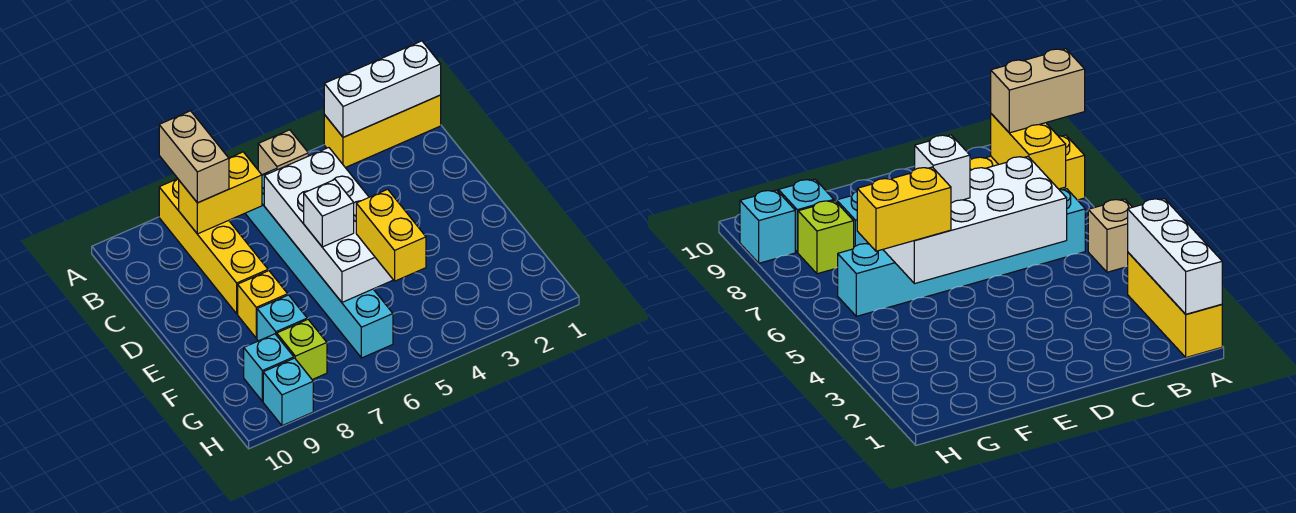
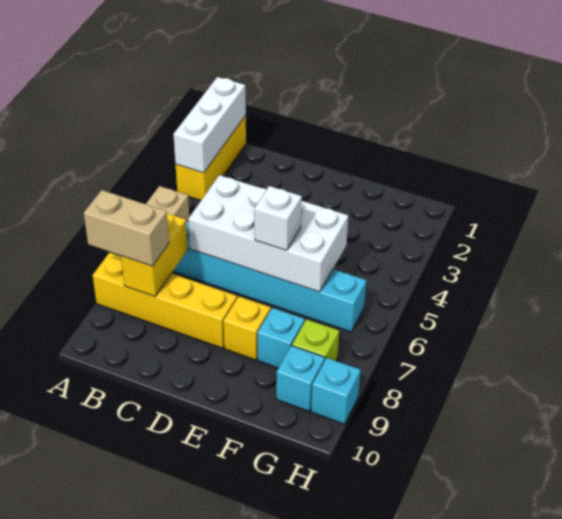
yellow 1x2 brick [356,189,426,281] -> none

